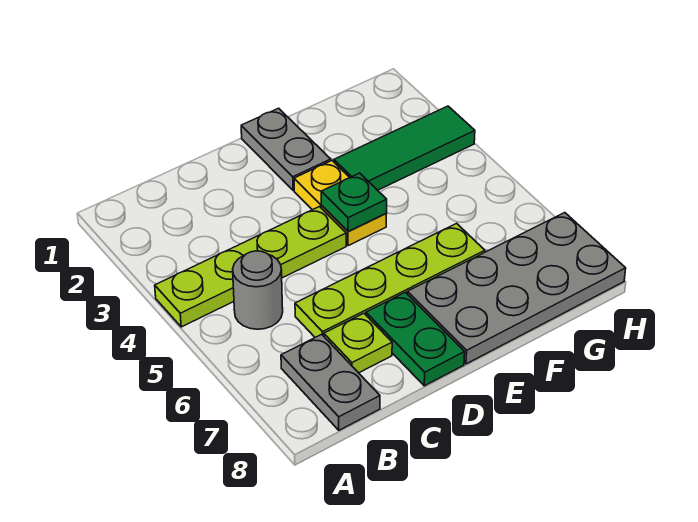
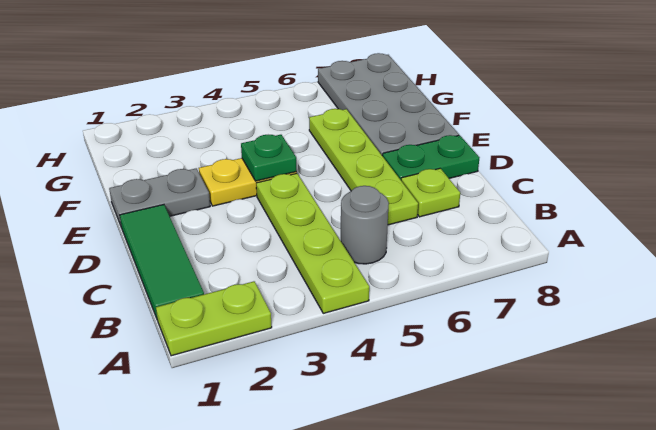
none -> lime 1x2 plate [156,281,272,356]
grey 1x2 plate [281,334,380,430] -> none
green 1x3 tile [334,106,475,190] -> green 1x3 tile moved to [120,205,204,320]

